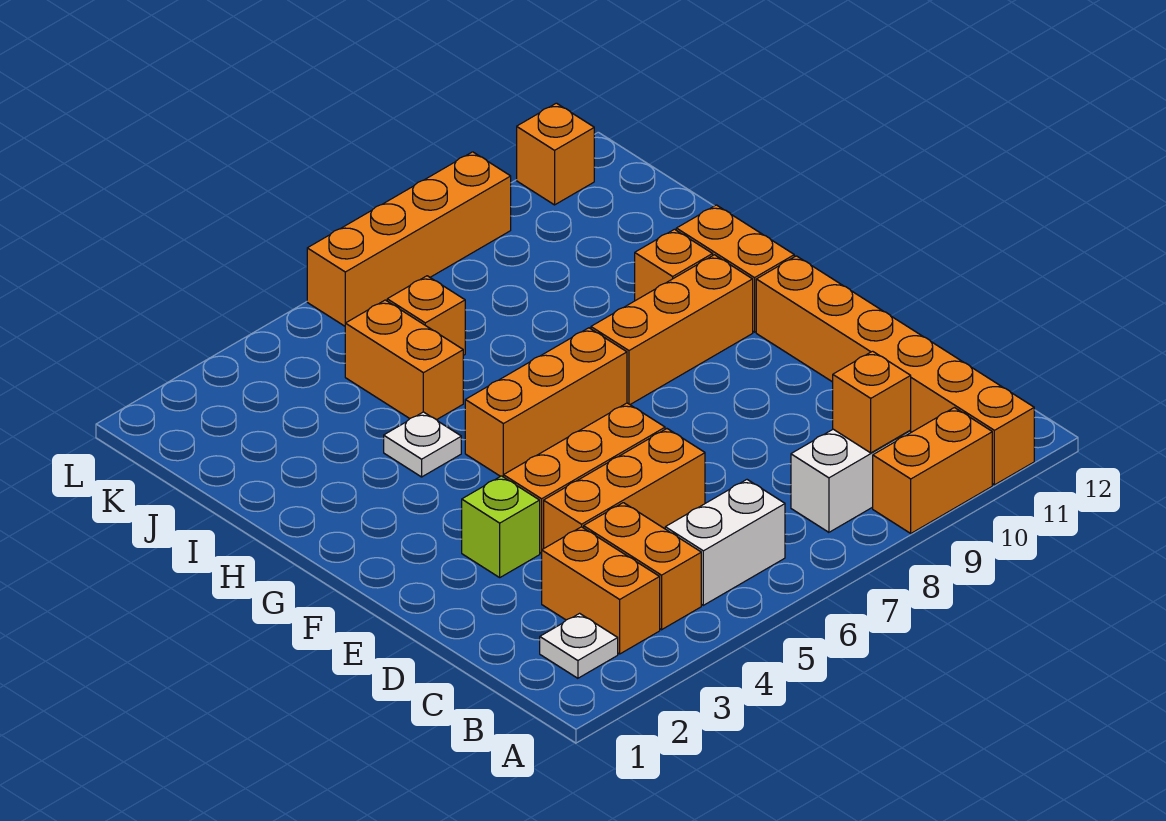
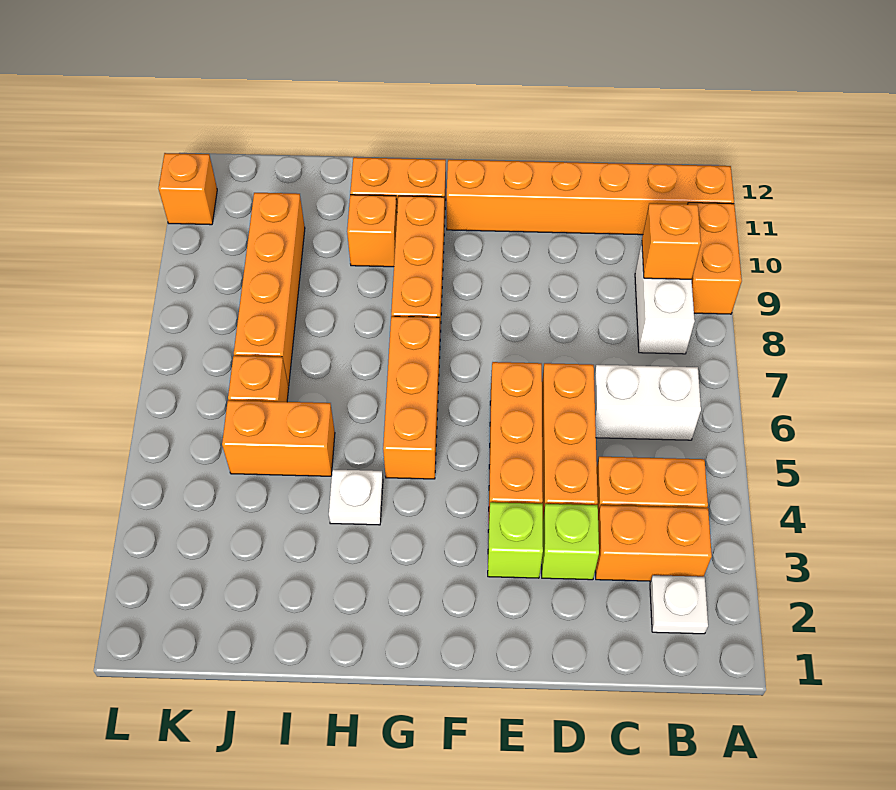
white 1x2 brick [665,480,785,605] -> white 1x2 brick turned to [594,365,701,440]
none -> lime 1x1 brick [542,504,599,580]
orange 1x4 brick [307,152,511,326] -> orange 1x4 brick moved to [234,193,305,386]

